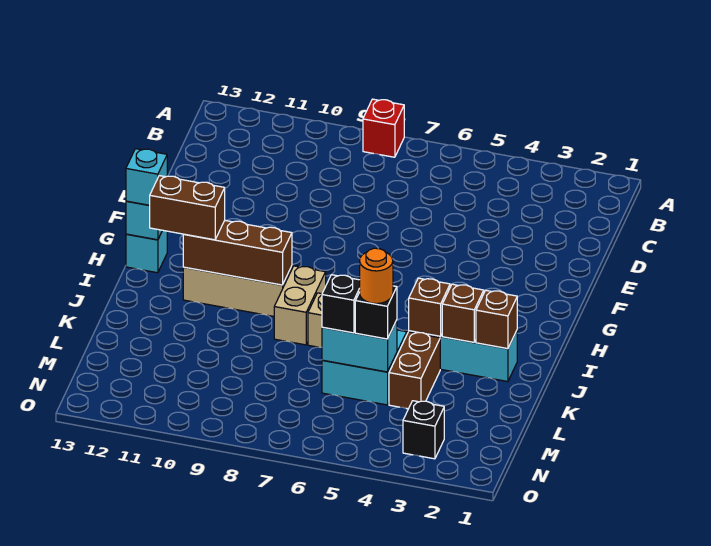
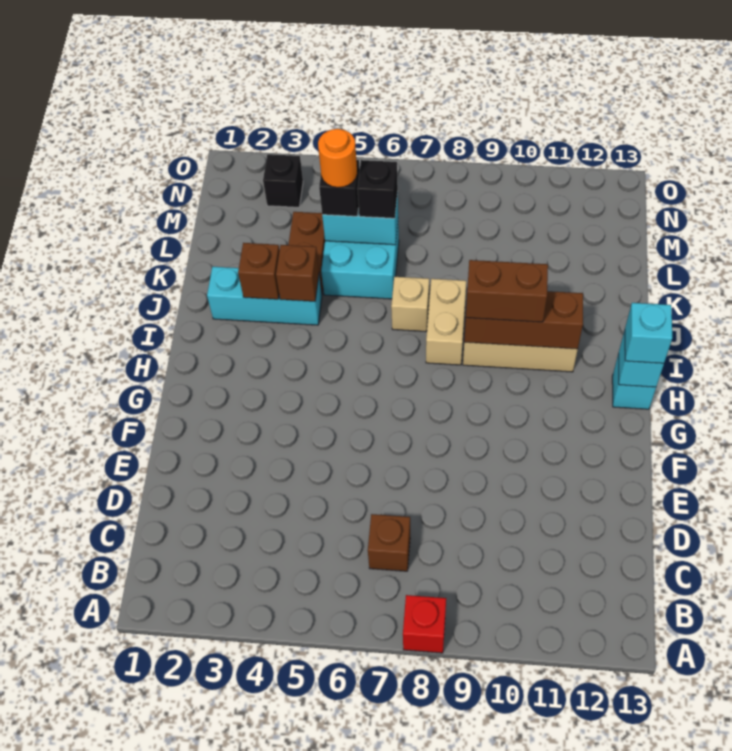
brown 1x2 brick [149,176,225,240] -> brown 1x2 brick moved to [466,260,548,322]
brown 1x1 brick [476,290,517,349] -> brown 1x1 brick moved to [368,514,410,571]

